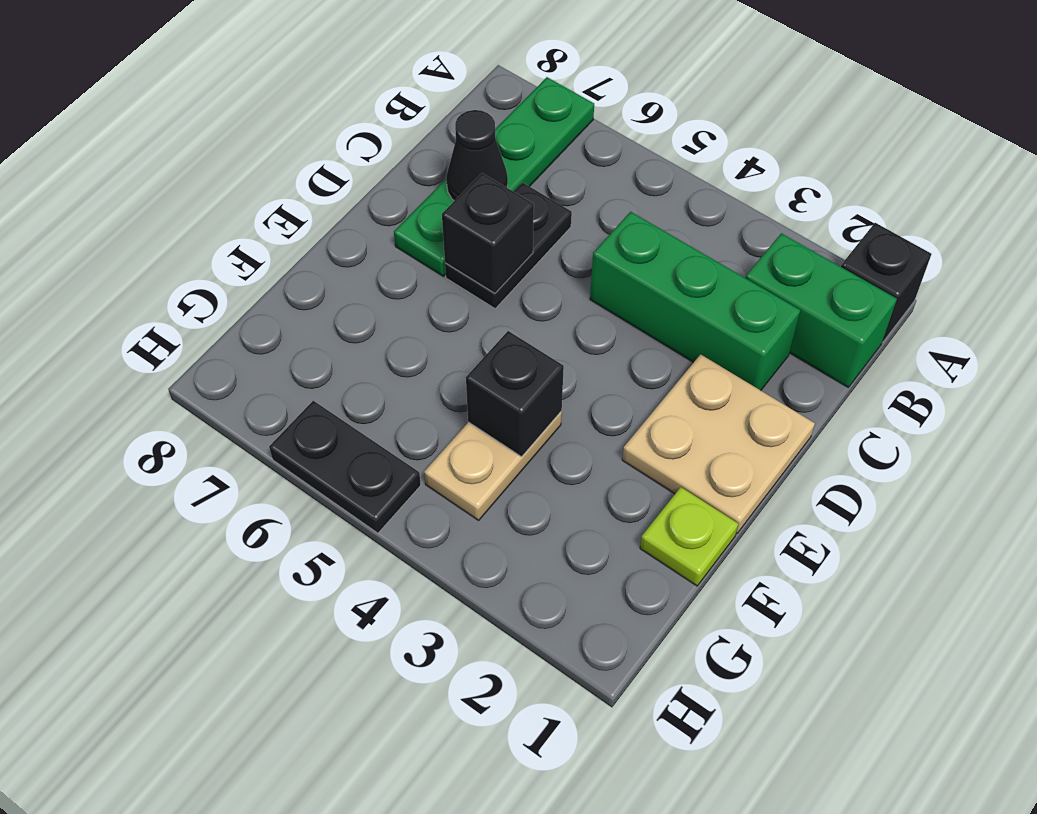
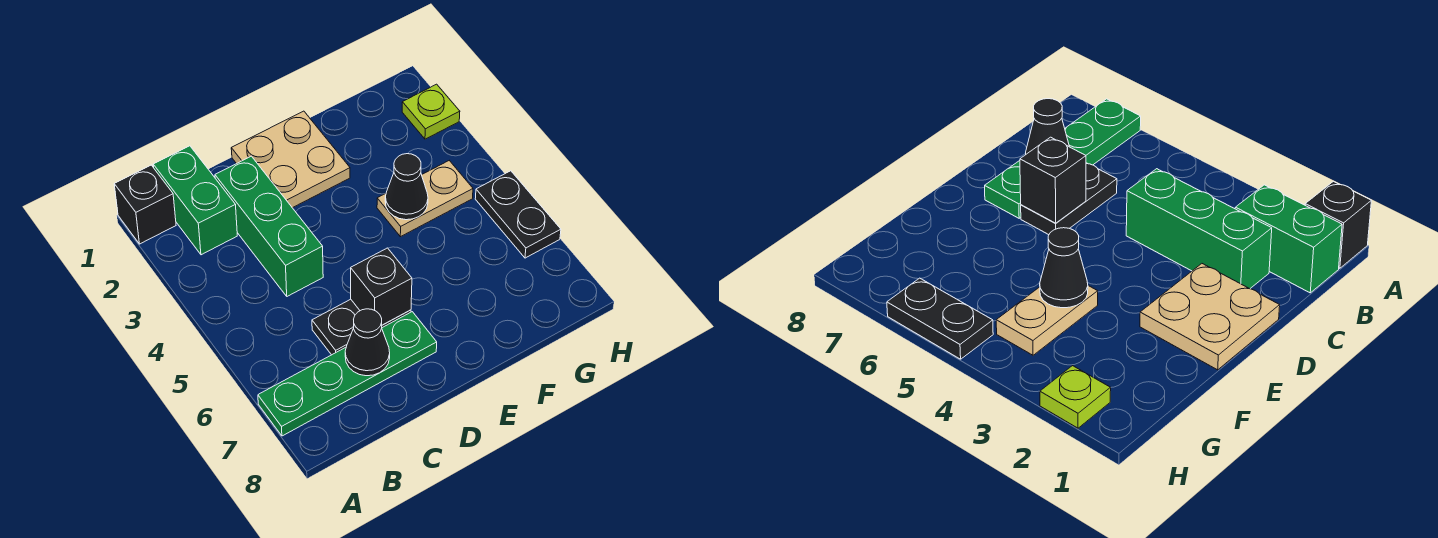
lime 1x1 plate [640,487,738,586] -> lime 1x1 plate moved to [402,84,460,139]
black 1x1 brick [466,331,564,457] -> black 1x1 cone [385,154,428,220]

